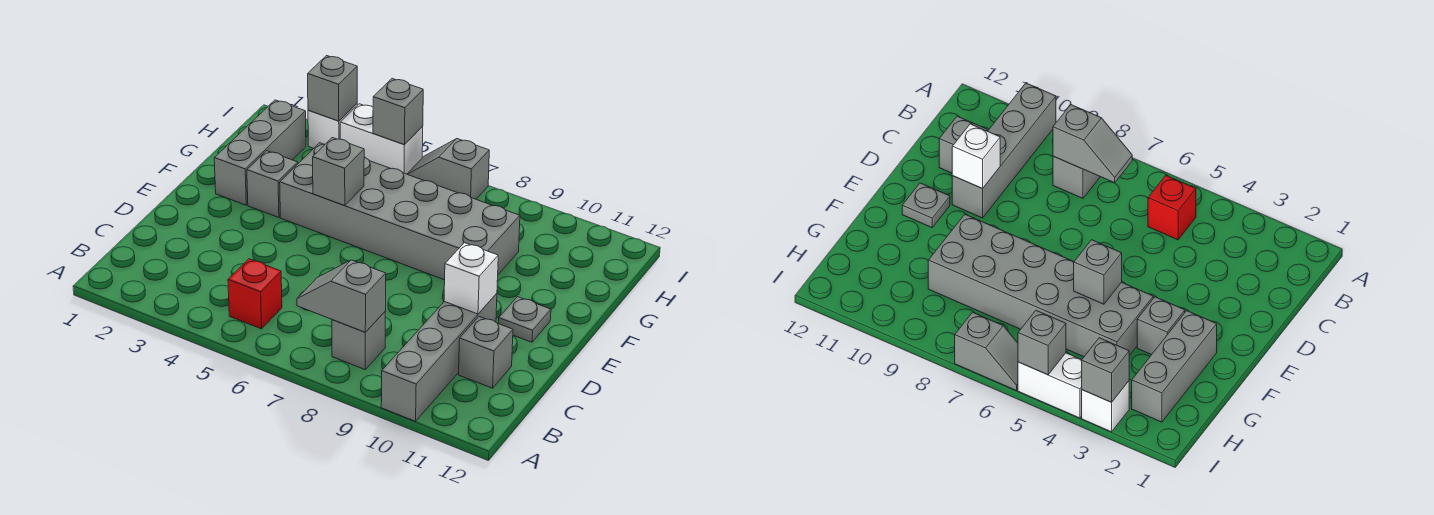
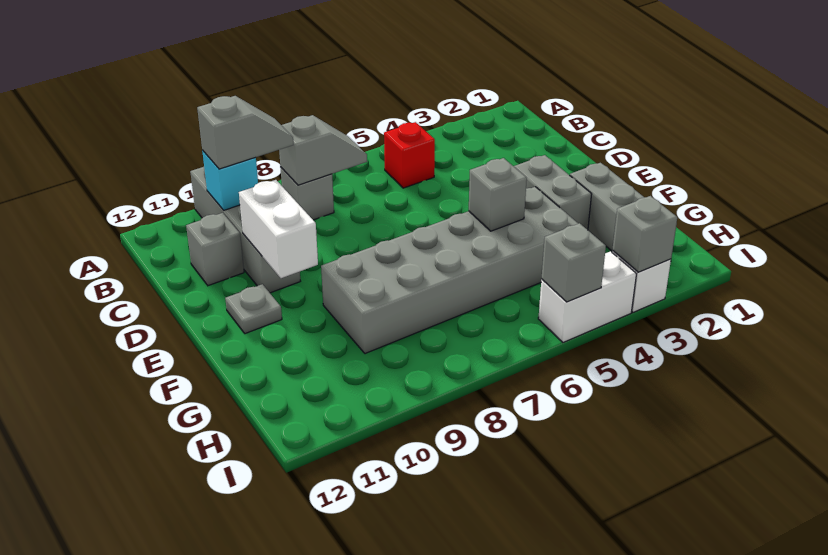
none -> cyan 1x1 brick [202,150,258,210]
white 1x1 brick [444,243,498,314] -> white 1x2 brick [239,180,318,278]
grey 1x1 brick [247,151,298,217] -> grey 1x2 brick [514,155,592,230]
grey 1x2 slope [407,139,489,199] -> grey 1x2 slope moved to [197,96,294,169]

